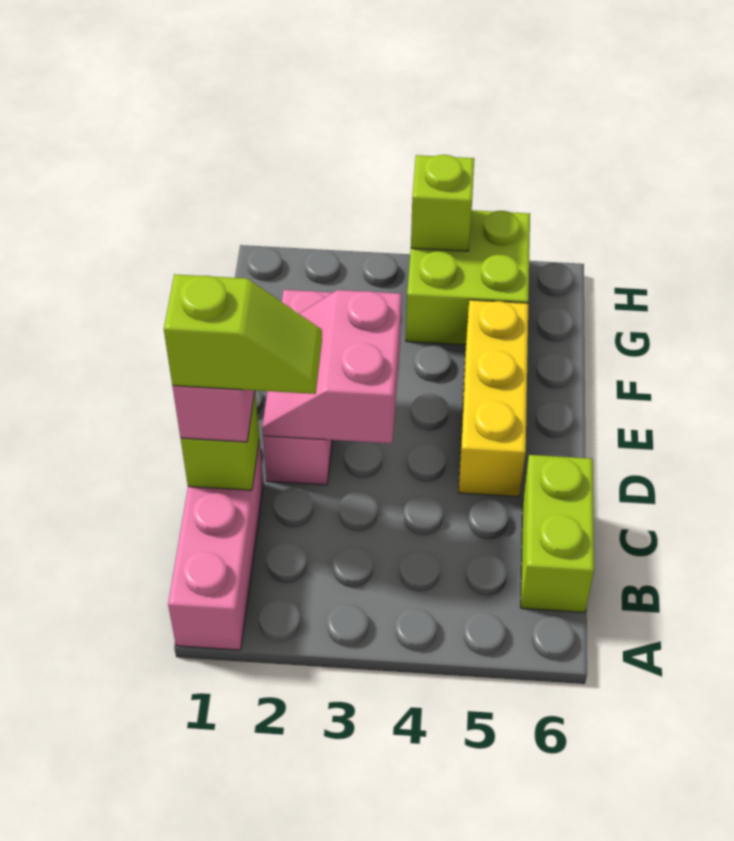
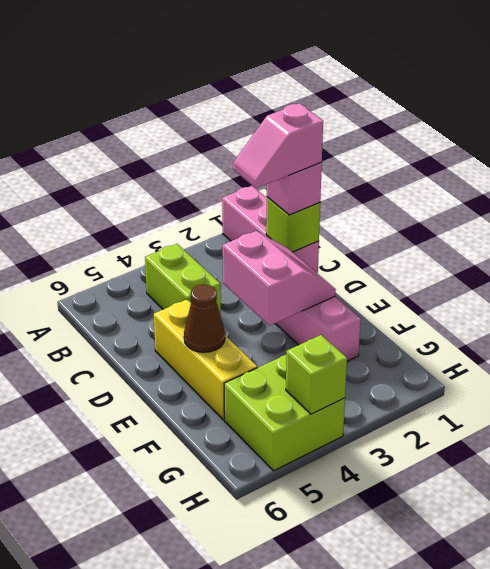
lime 1x2 brick [521,455,594,612] -> lime 1x2 brick moved to [145,244,221,316]
lime 1x2 slope [164,274,322,394] -> pink 1x2 slope [233,103,323,188]
none -> brown 1x1 cone [184,284,225,352]

